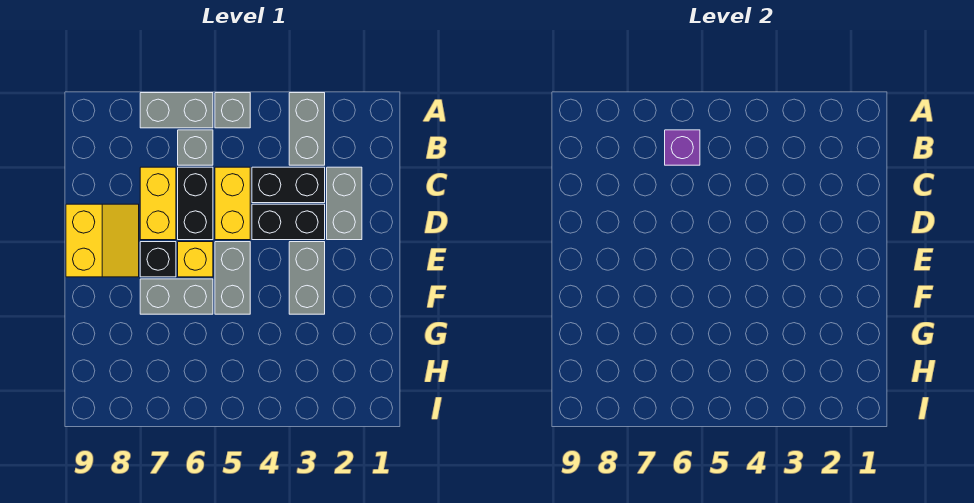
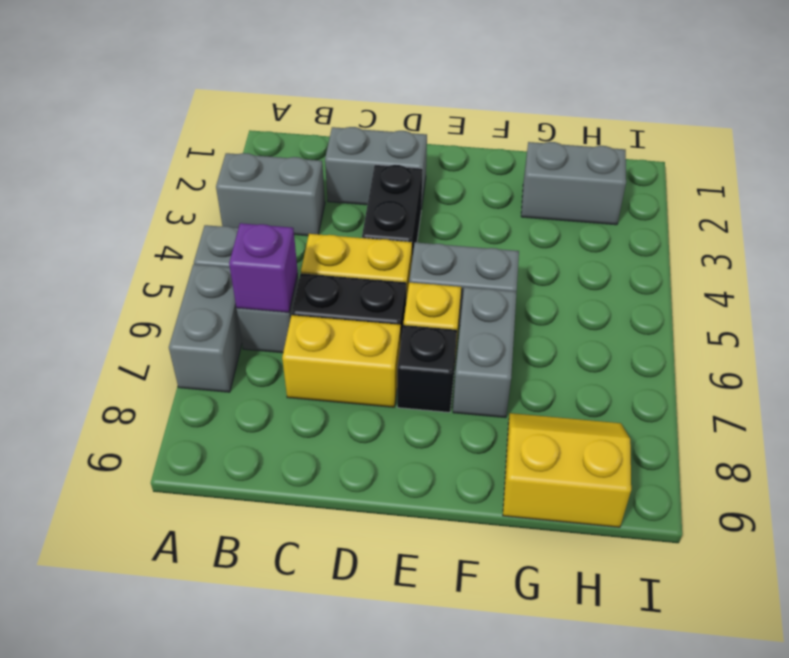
black 1x2 brick [252,167,325,203] -> none
yellow 2x2 slope [66,204,139,277] -> yellow 2x2 slope moved to [503,413,631,527]
grey 1x2 brick [289,242,325,314] -> grey 1x2 brick moved to [521,142,626,225]

